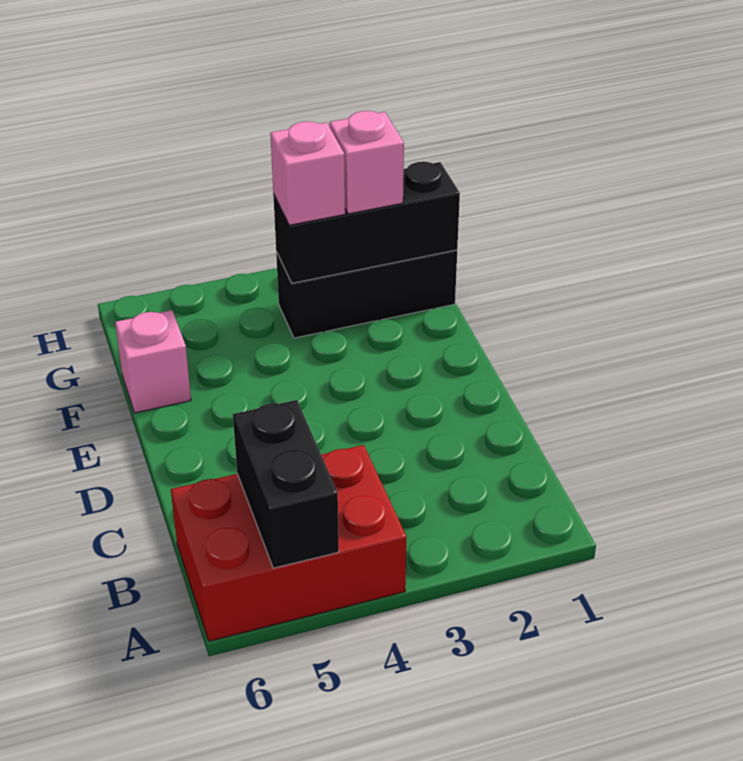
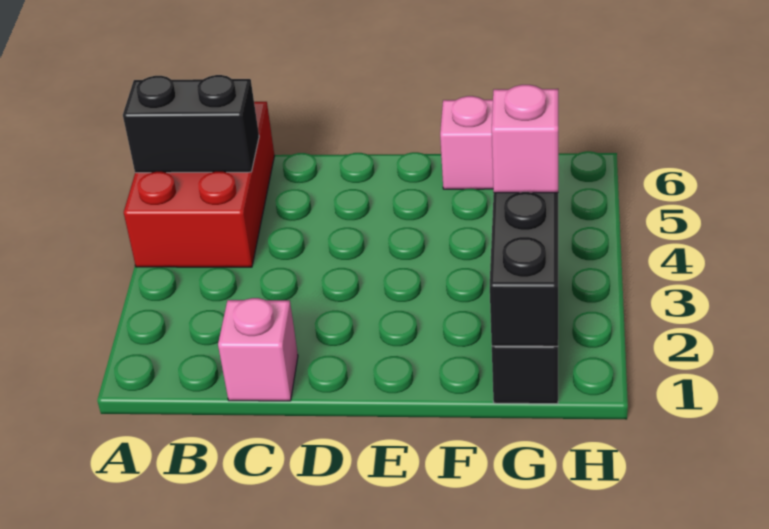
pink 1x1 brick [330,111,404,214] -> pink 1x1 brick moved to [218,298,298,401]

